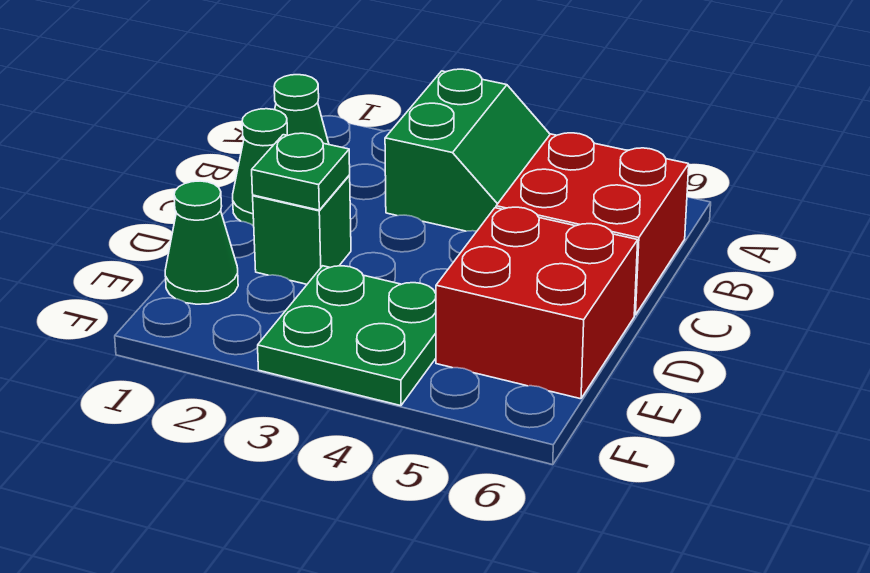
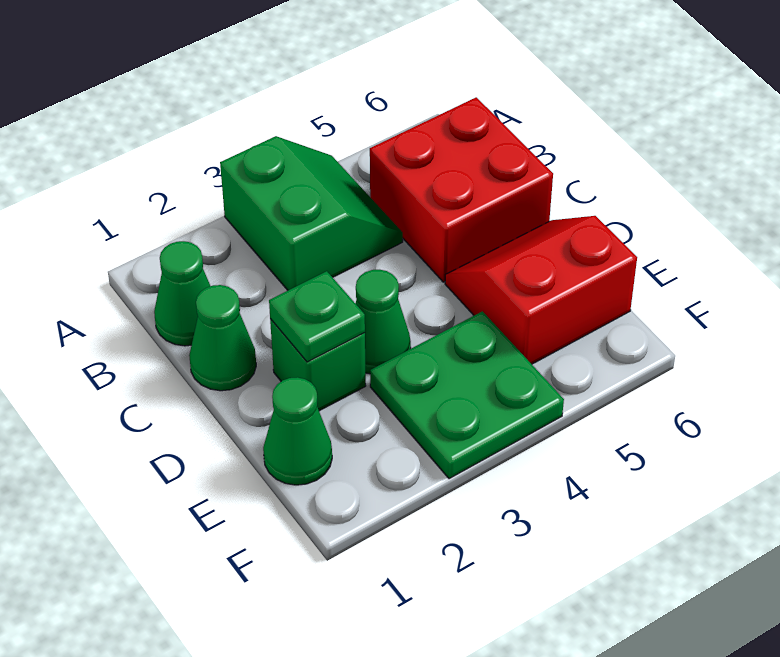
none -> green 1x1 cone [355,270,411,374]
red 2x2 brick [436,207,638,399] -> red 2x2 slope [445,216,637,364]

